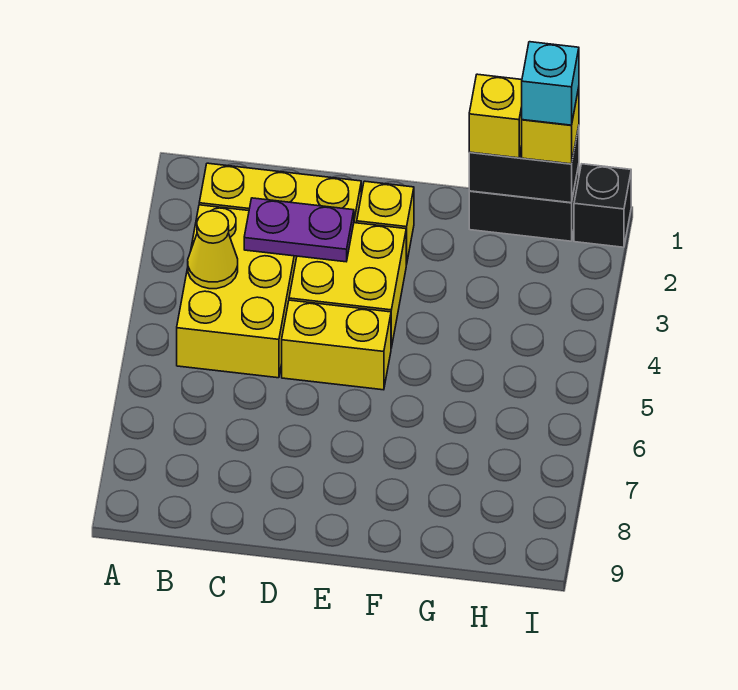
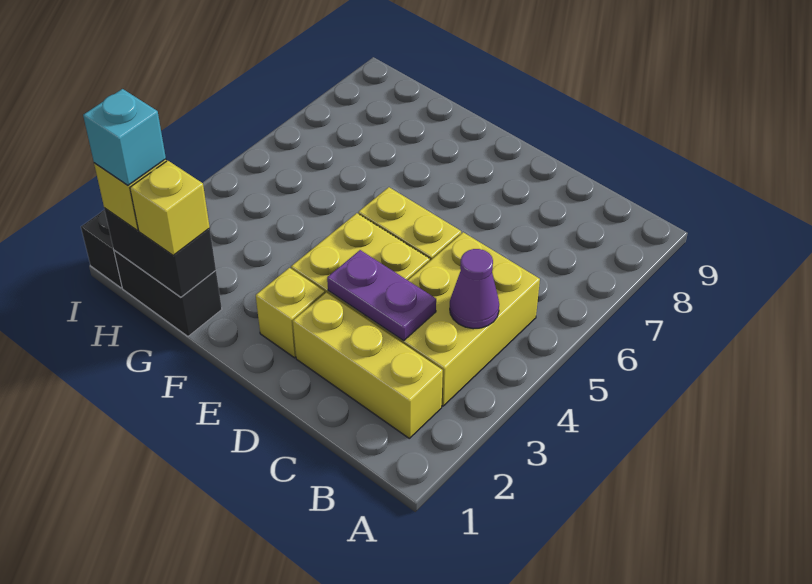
yellow 1x1 cone [188,211,238,289] -> purple 1x1 cone [450,249,499,329]

